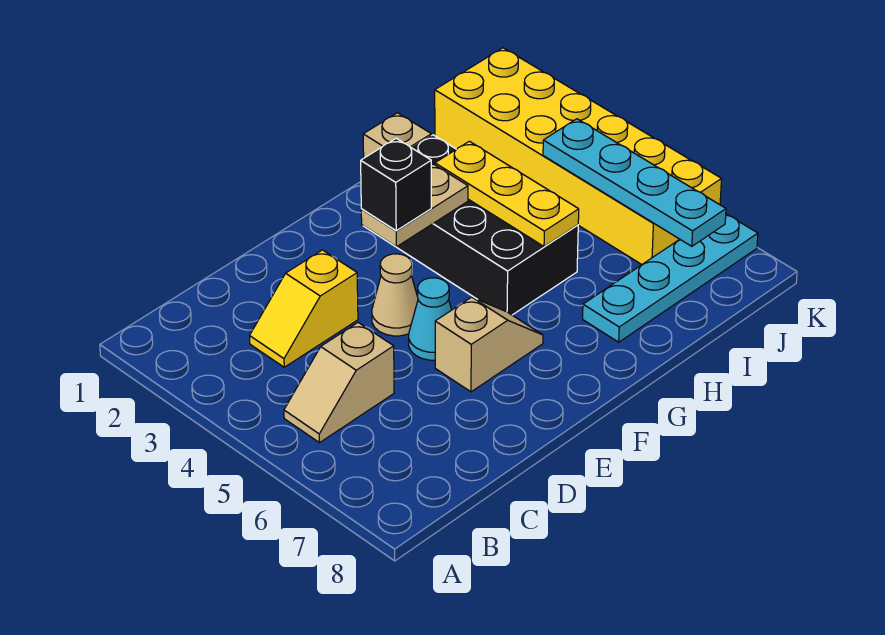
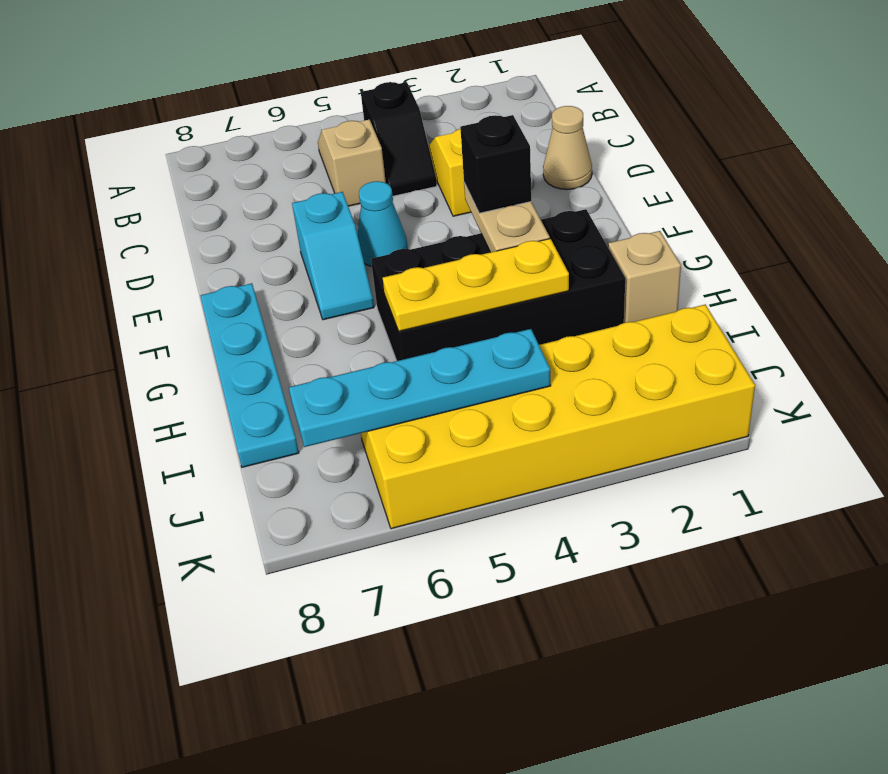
none -> black 1x2 slope [361,82,437,196]
tan 1x1 cone [372,254,418,336] -> tan 1x1 cone moved to [543,106,592,189]
tan 1x2 slope [435,297,543,392] -> cyan 1x2 slope [292,192,374,320]
cyan 1x4 plate [583,214,758,342] -> cyan 1x4 plate moved to [200,283,299,467]

